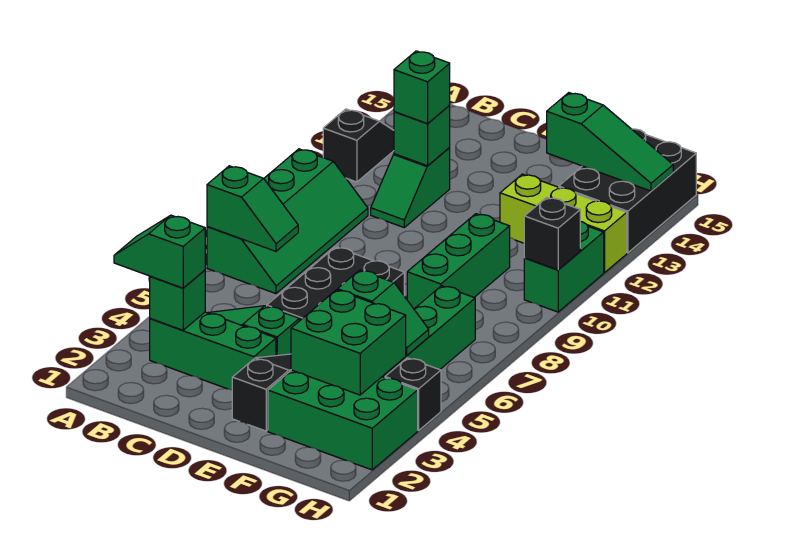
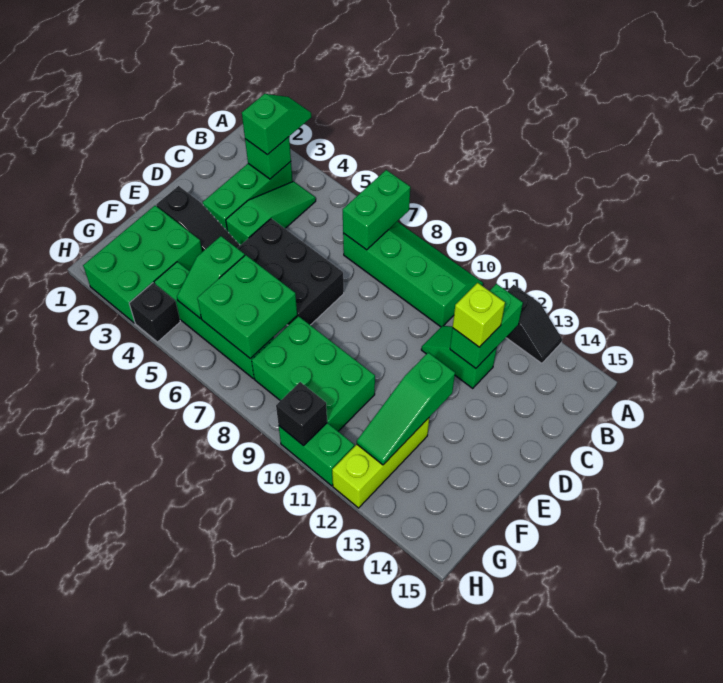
green 2x4 slope [207,149,368,294] -> green 2x4 slope turned to [343,222,483,327]
green 1x2 slope [207,166,298,251] -> green 1x2 brick [343,170,410,250]
green 1x1 brick [394,105,450,166] -> green 1x2 brick [450,284,523,368]
green 1x1 brick [394,51,450,124] -> lime 1x1 brick [453,283,505,347]
green 2x2 brick [291,290,406,395] -> green 2x2 brick moved to [197,255,297,359]
green 1x3 brick [407,214,510,309] -> green 2x3 brick [252,316,375,431]
green 1x3 slope [547,93,673,191] -> green 1x3 slope moved to [357,353,455,465]
black 2x3 brick [559,129,696,253] -> none

